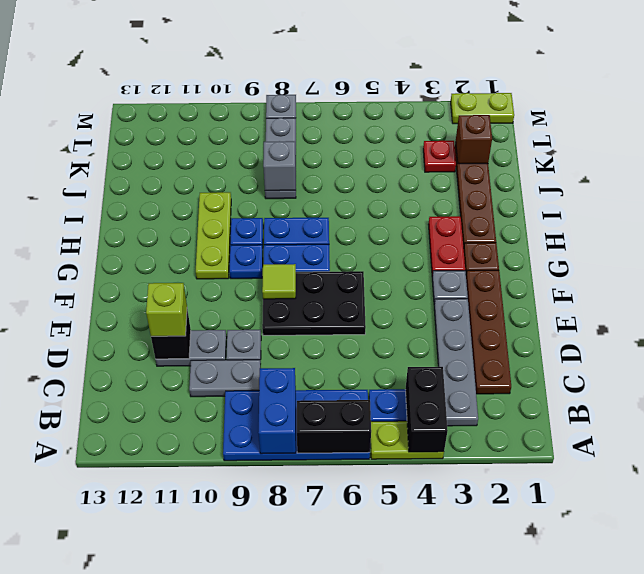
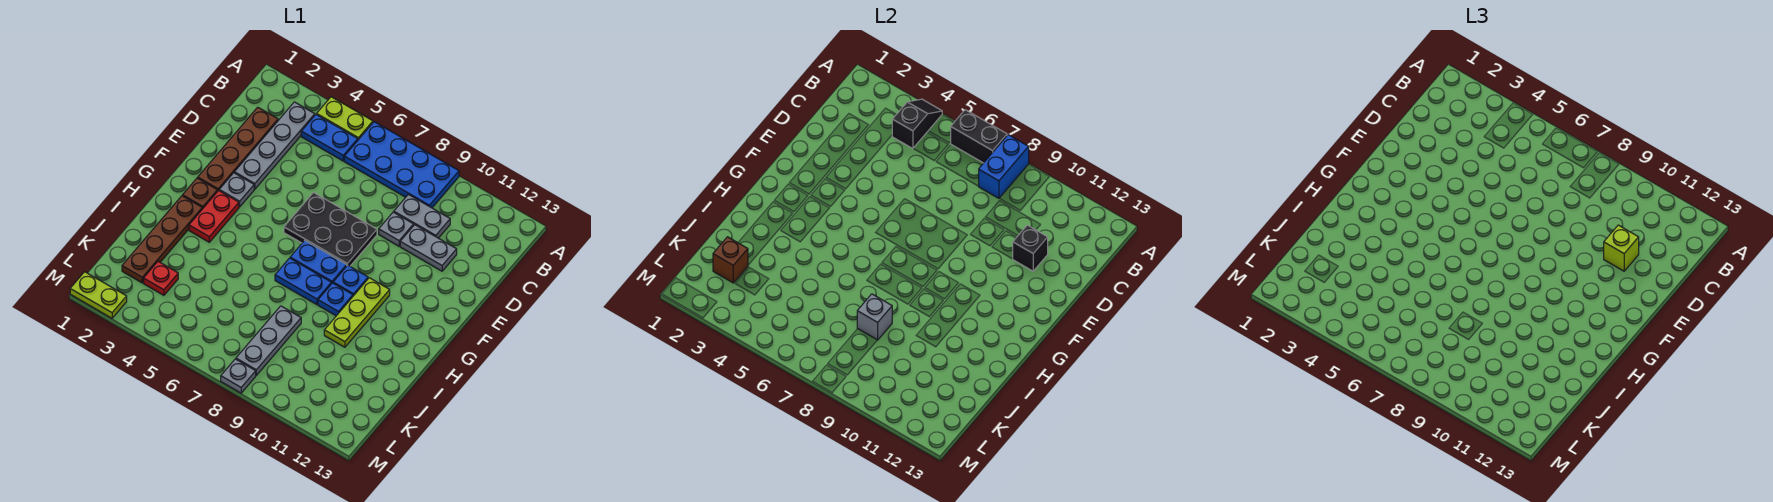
black 1x2 brick [405,367,448,452] -> black 1x2 slope [892,99,942,149]
lime 1x1 tile [262,264,296,299] -> none

